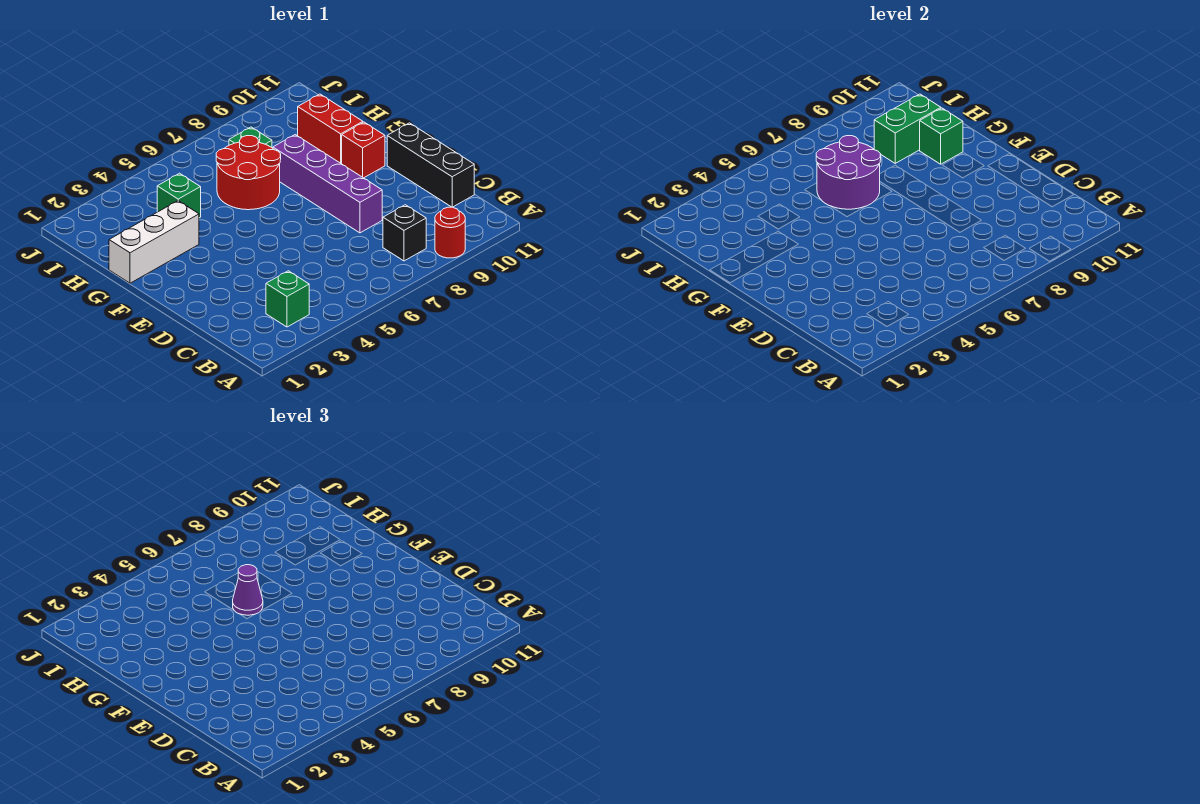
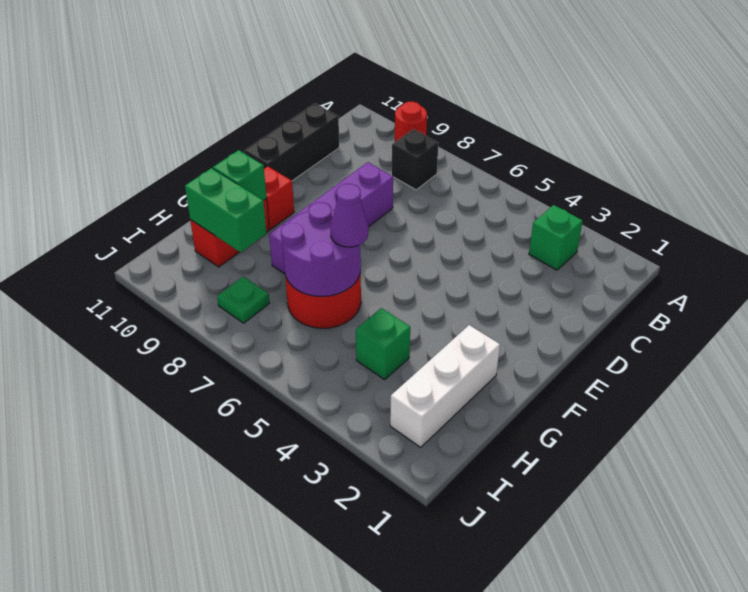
white 1x3 brick [109,201,199,283] -> white 1x3 brick turned to [390,325,500,447]

